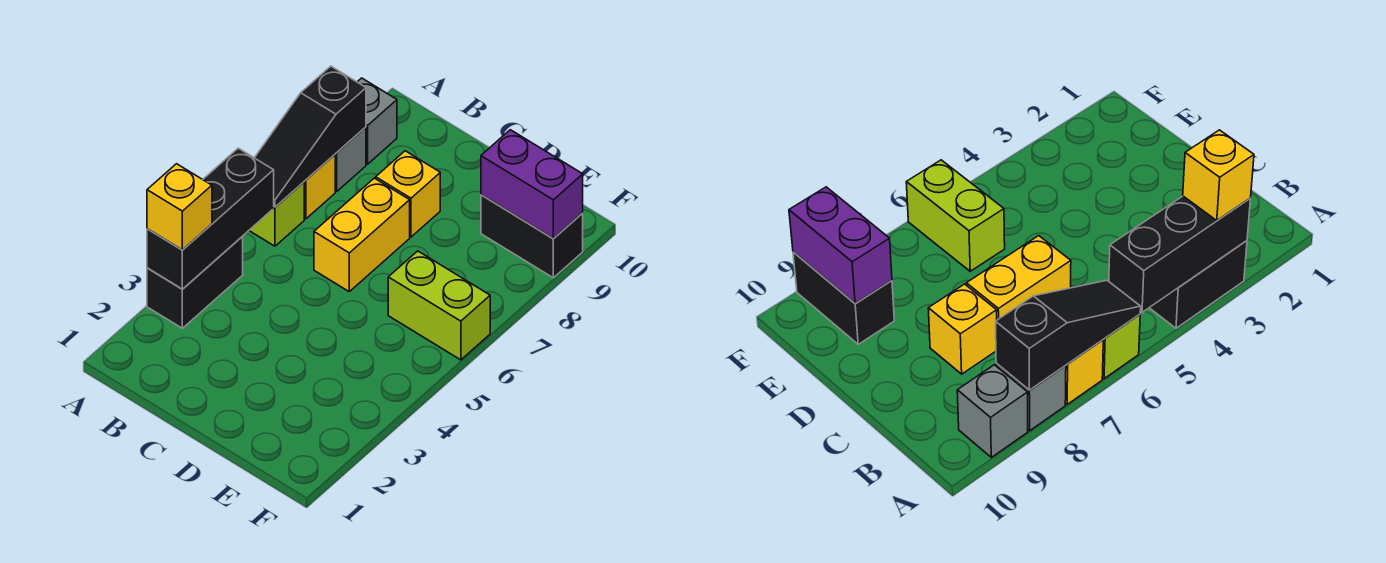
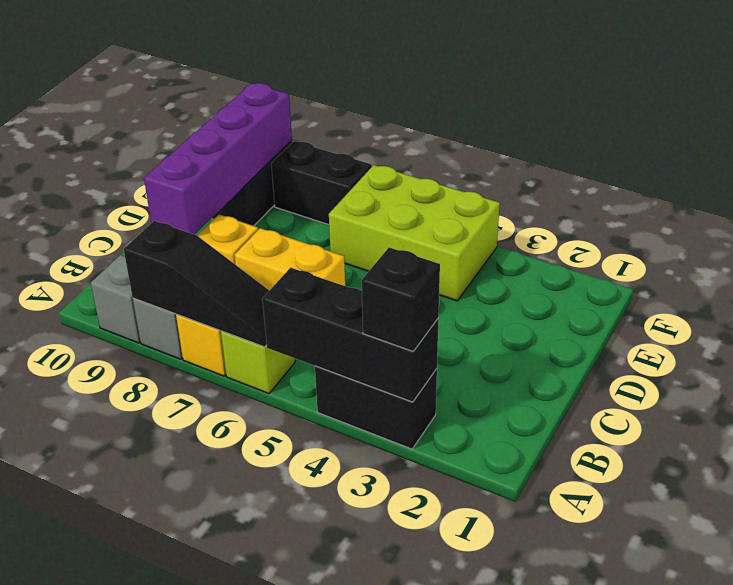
yellow 1x1 brick [147,164,212,250] -> black 1x1 brick [362,248,440,351]
lime 1x2 brick [388,251,490,360] -> lime 2x3 brick [329,165,500,301]
purple 1x2 brick [481,130,583,239] -> purple 1x4 brick [144,83,292,235]
none -> black 1x2 brick [271,141,372,225]

